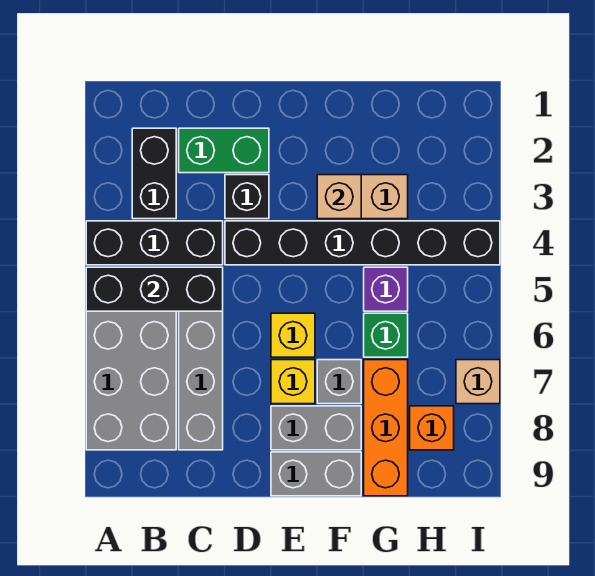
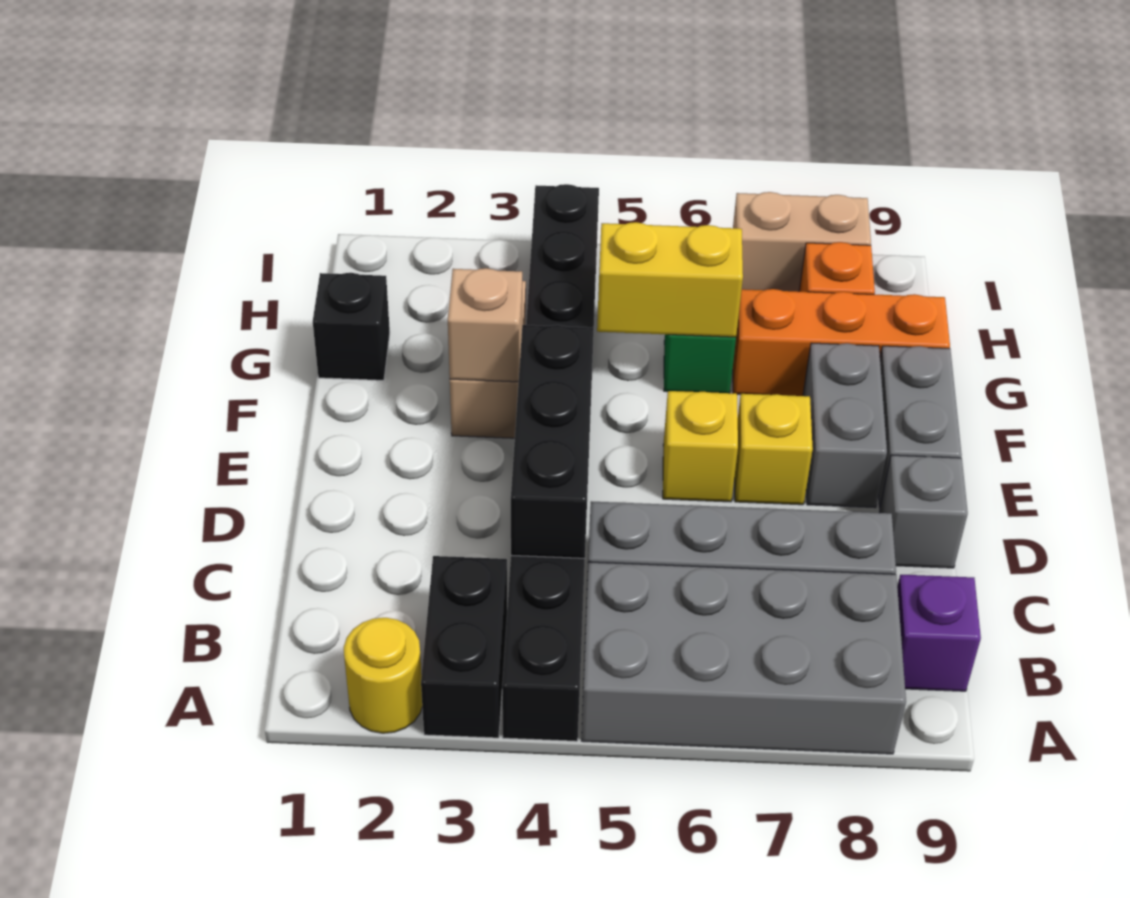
none -> yellow 1x1 round brick [344,618,422,733]
black 1x3 brick [86,267,223,311] -> black 1x3 brick moved to [511,325,594,558]
black 1x2 brick [132,128,176,219] -> black 1x2 brick turned to [421,556,507,738]
green 1x2 brick [179,128,269,173] -> none
black 1x1 brick [225,175,269,219] -> black 1x1 brick moved to [313,273,390,380]
grey 1x1 brick [317,360,361,404] -> grey 1x1 brick moved to [880,455,968,568]
purple 1x1 brick [364,267,408,311] -> purple 1x1 brick moved to [897,575,981,691]
none -> yellow 1x2 brick [597,222,743,337]
tan 1x1 brick [456,360,500,404] -> tan 1x2 brick [733,192,871,292]

